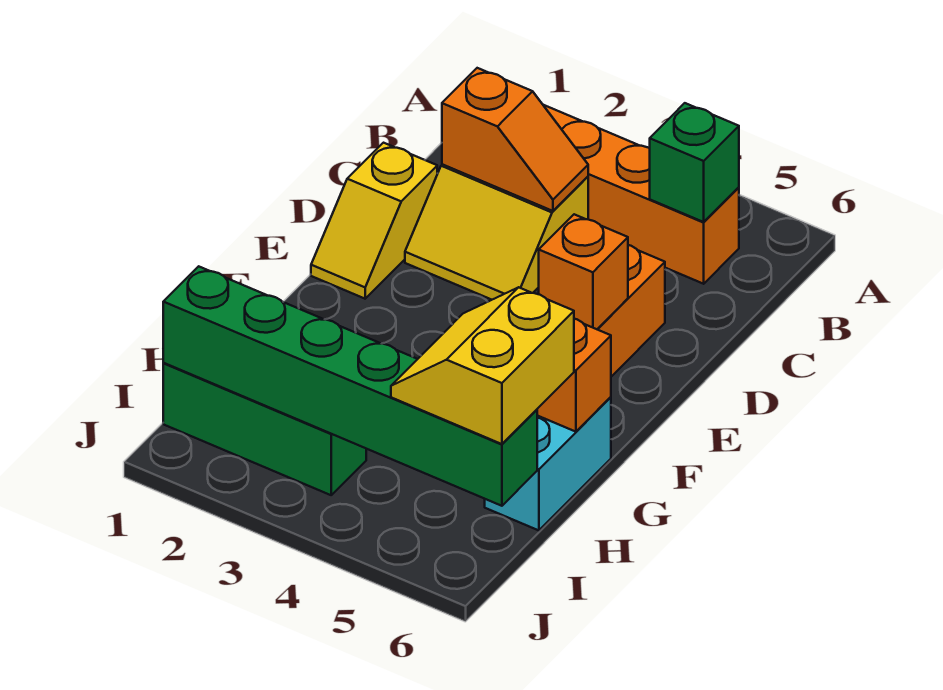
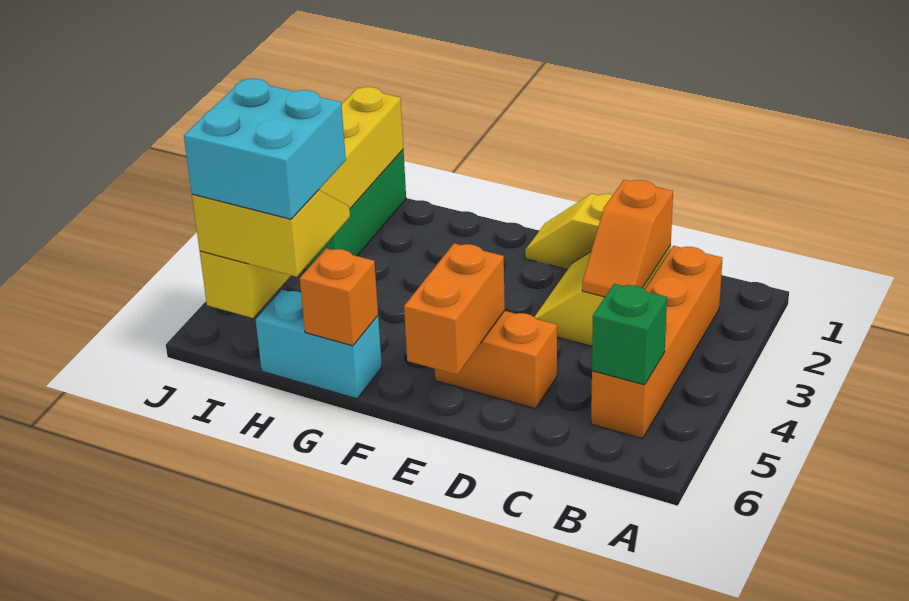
orange 1x1 brick [539,214,628,329] -> orange 1x2 brick [404,243,505,375]
none -> cyan 2x2 brick [184,79,346,219]
green 1x6 brick [163,266,537,506] -> yellow 1x6 brick [200,87,403,318]

